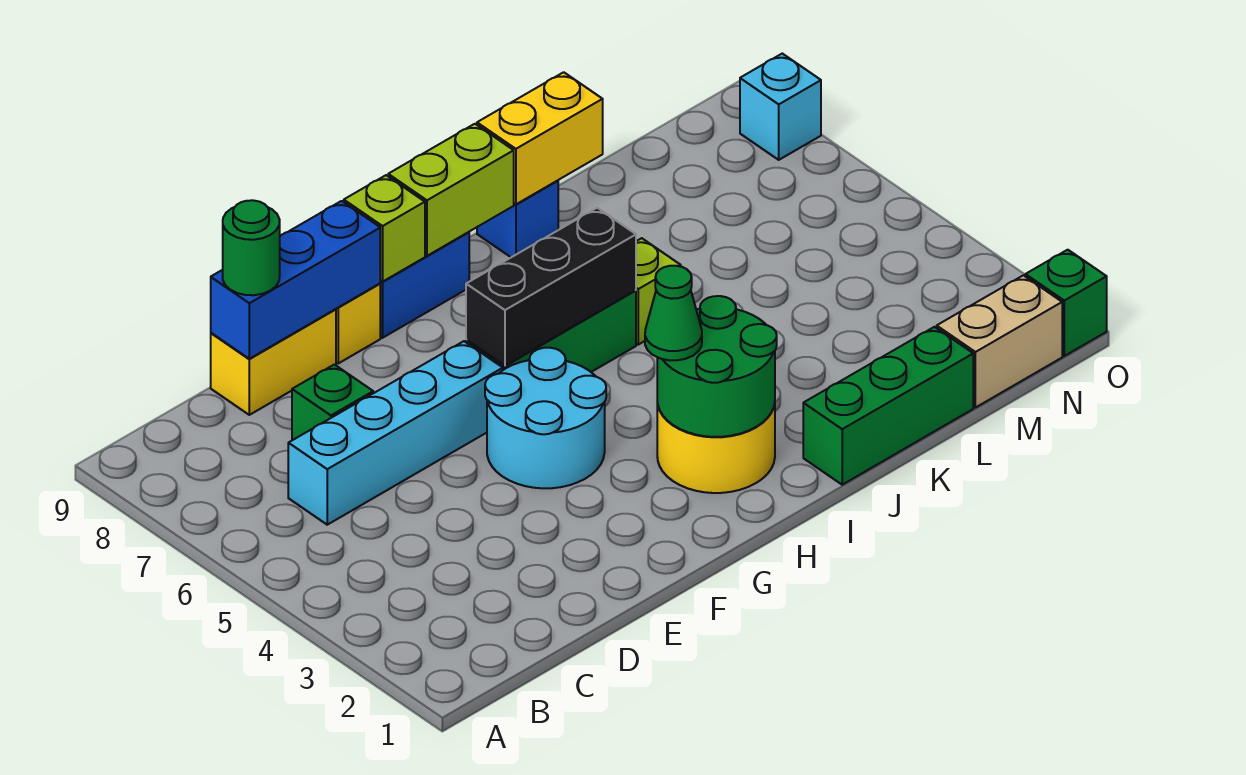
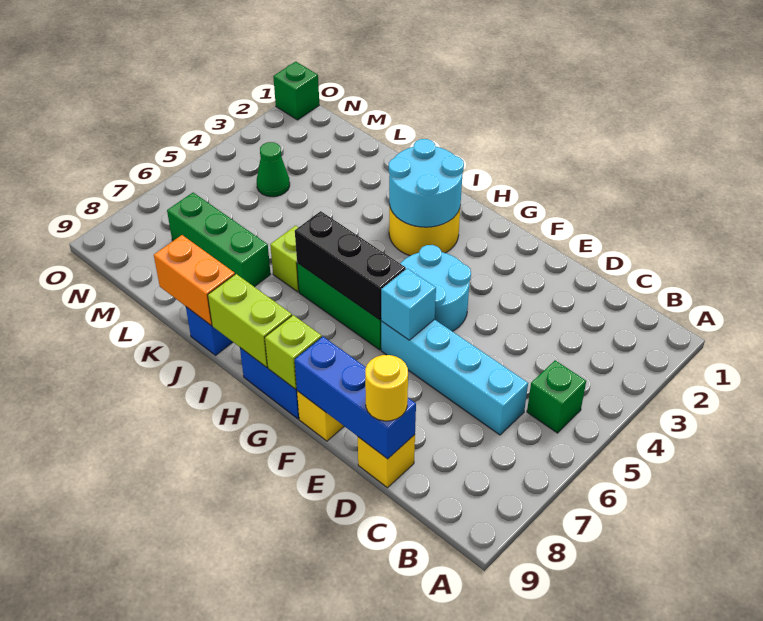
green 1x1 brick [292,365,373,440] -> green 1x1 brick moved to [527,360,586,433]
yellow 1x2 brick [211,309,336,415] -> yellow 1x1 brick [358,435,415,488]
green 1x1 round brick [223,200,280,295] -> yellow 1x1 round brick [365,355,408,421]
green 2x2 round brick [657,296,777,437] -> cyan 2x2 round brick [389,139,464,227]
green 1x1 cone [645,266,702,360] -> green 1x1 cone moved to [257,142,290,197]
green 1x3 brick [803,327,973,485] -> green 1x3 brick moved to [167,193,271,287]
yellow 1x2 brick [477,72,603,204] -> orange 1x2 brick [154,235,235,325]
tan 1x2 brick [937,275,1062,408] -> none
cyan 1x1 brick [740,54,821,160] -> cyan 1x1 brick moved to [381,268,436,340]

